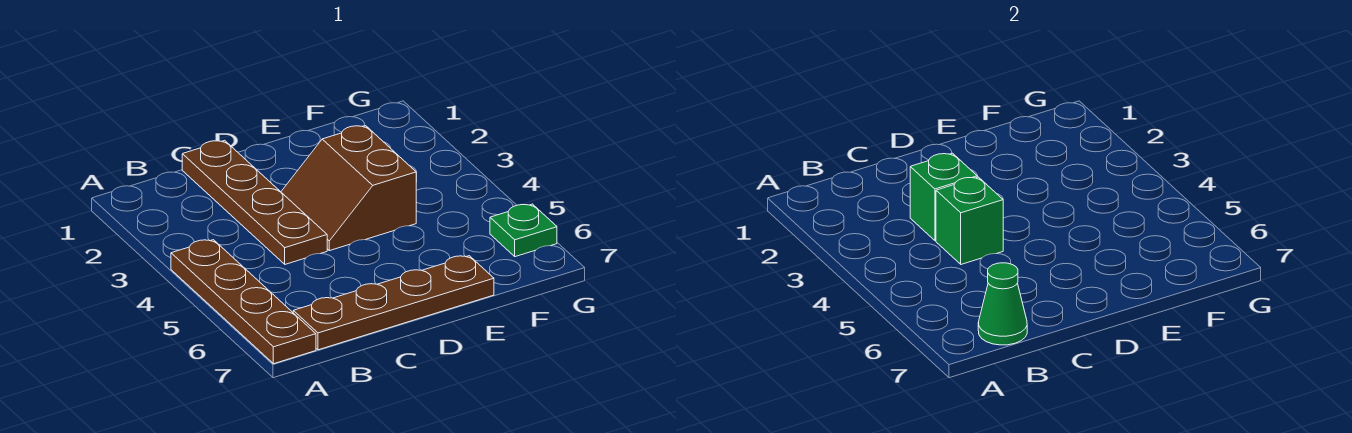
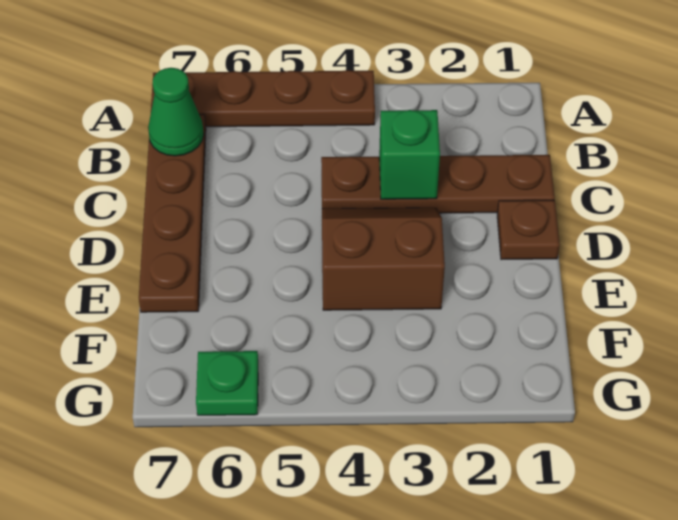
green 1x1 brick [936,177,1003,264] -> none
none -> brown 1x1 plate [497,200,560,260]

